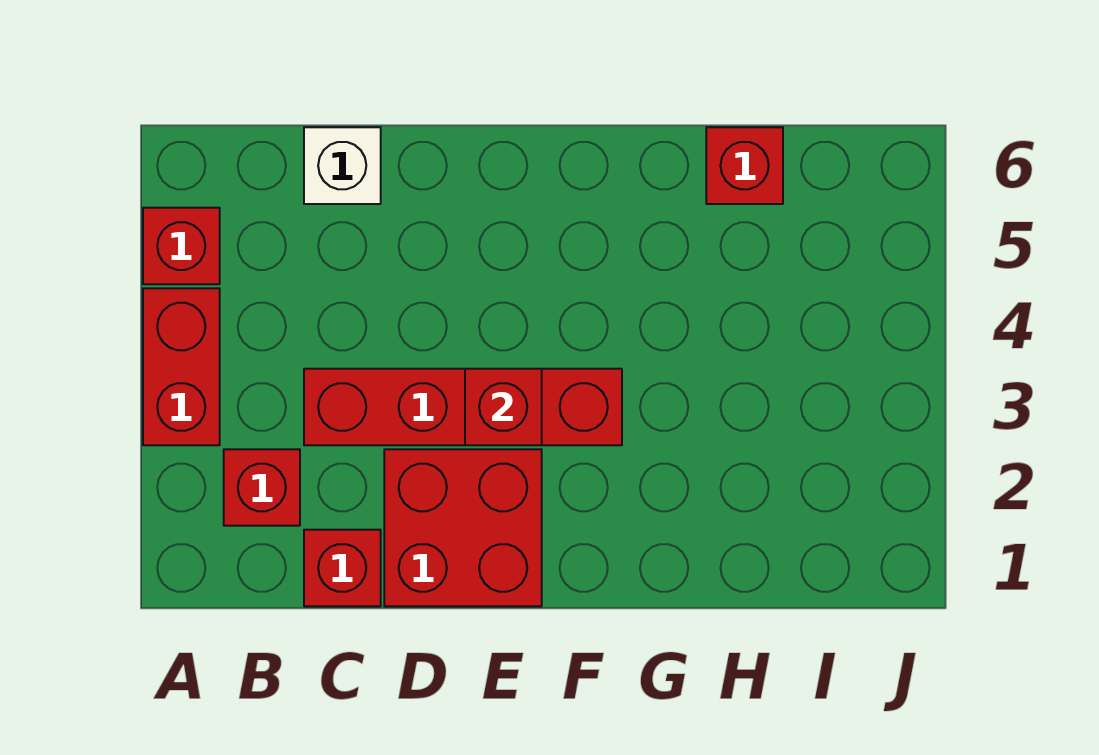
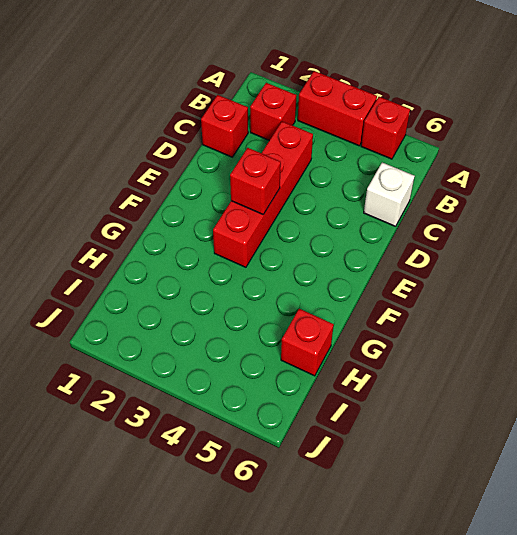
red 2x2 brick [384,449,542,606] -> none

